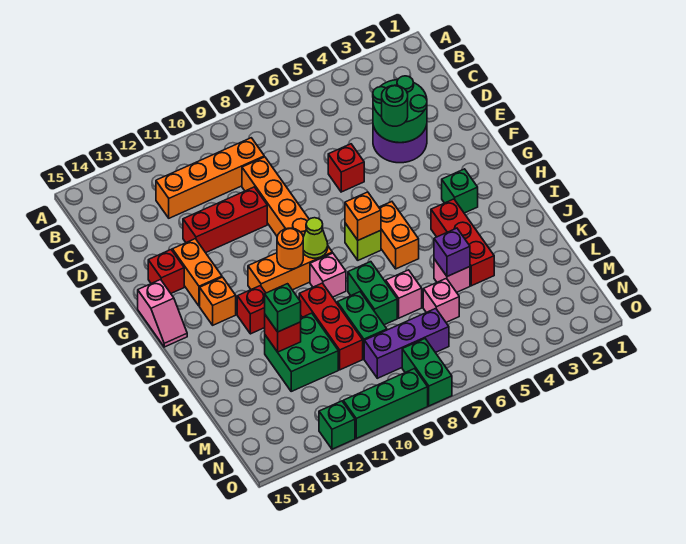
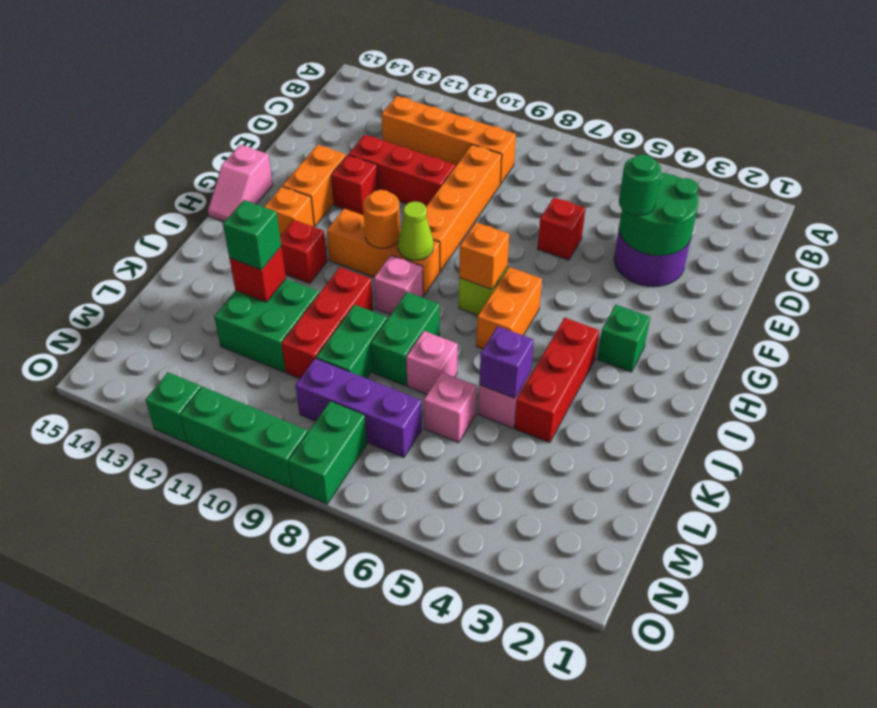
red 1x1 brick [148,250,184,293] -> red 1x1 brick moved to [331,155,378,215]

